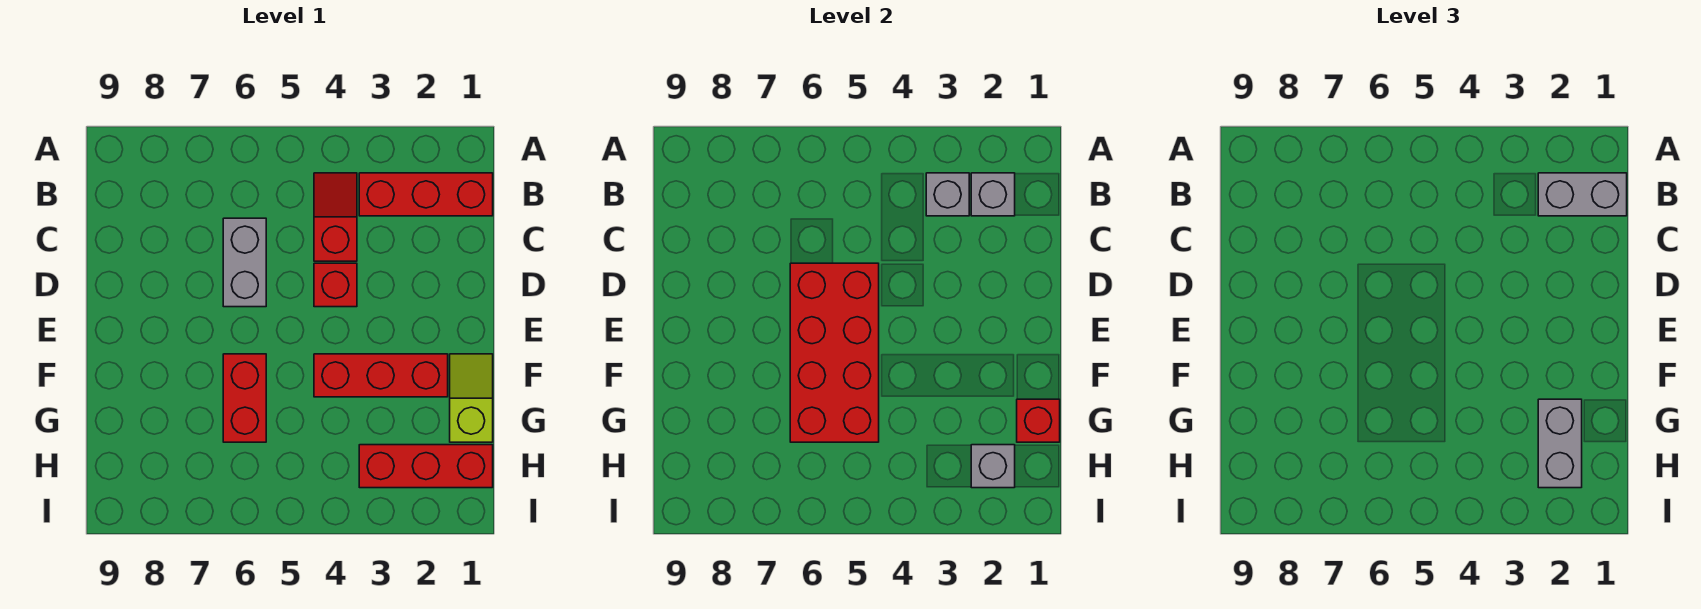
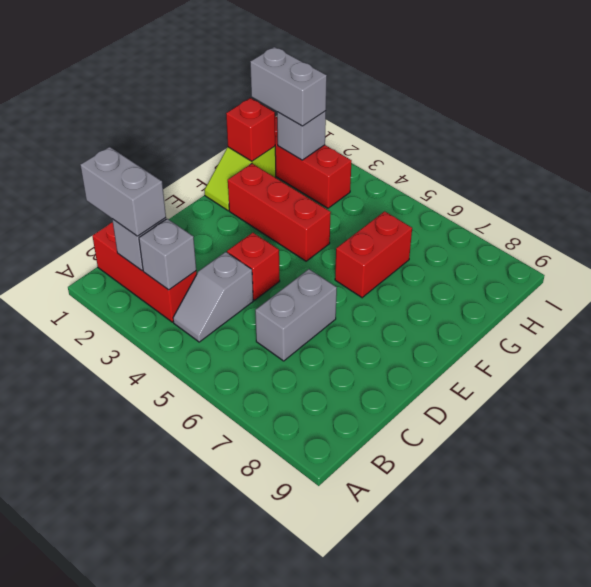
red 1x2 slope [314,173,357,261] -> grey 1x2 slope [173,252,253,342]
red 2x4 brick [790,263,879,442] -> none
grey 1x2 brick [1538,399,1582,488] -> grey 1x2 brick turned to [250,47,327,126]

